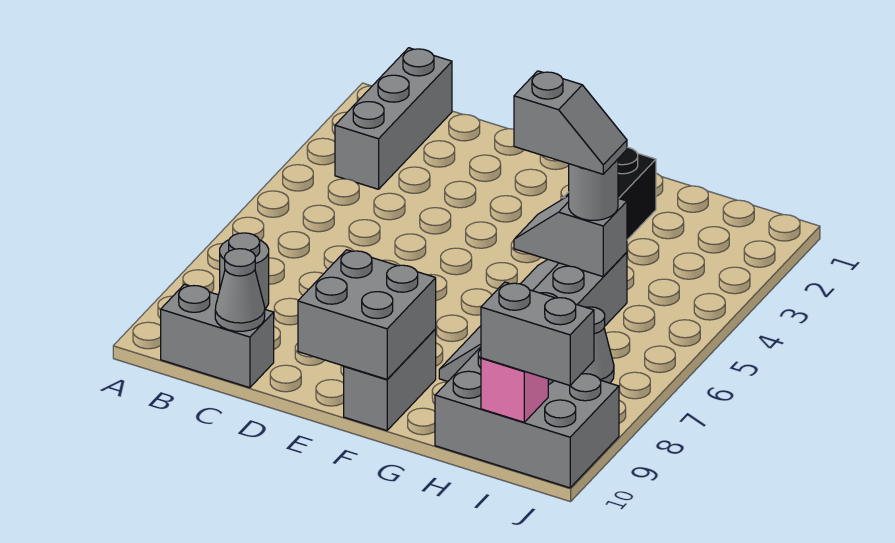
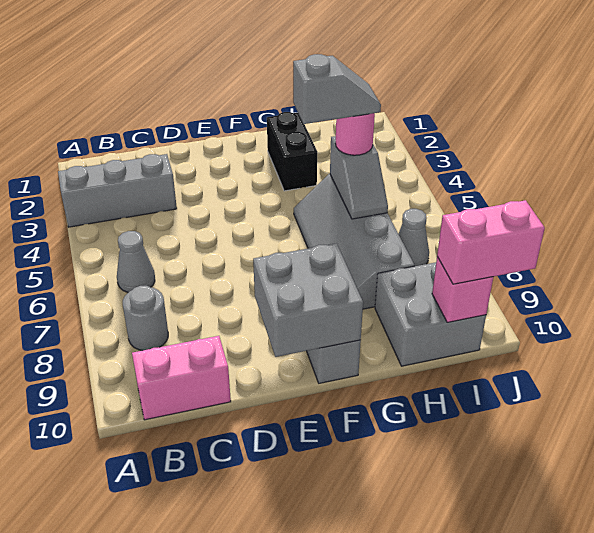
grey 1x3 brick [335,48,452,189] -> grey 1x3 brick turned to [58,154,177,227]
grey 1x2 brick [161,284,274,388] -> pink 1x2 brick [132,336,231,420]
grey 1x1 cone [215,249,265,331] -> grey 1x1 cone moved to [117,231,155,292]
grey 1x2 slope [514,196,627,277] -> grey 1x2 slope turned to [330,136,388,219]
grey 1x1 round brick [569,159,618,220] -> pink 1x1 round brick [336,113,375,155]
grey 2x3 brick [435,347,619,488] -> grey 2x2 brick [375,262,486,366]
grey 1x2 brick [481,282,594,385] -> pink 1x2 brick [437,200,545,284]

